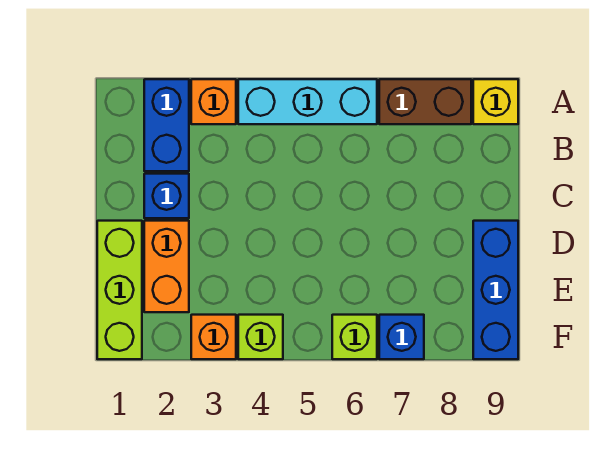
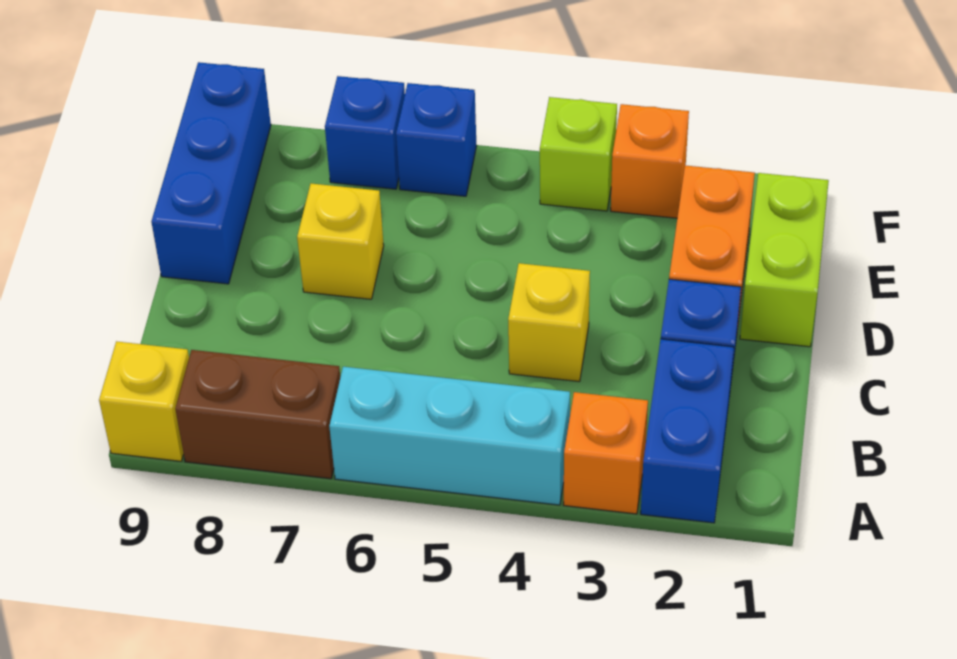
none -> yellow 1x1 brick [508,263,590,382]
lime 1x3 brick [97,221,142,359] -> lime 1x2 brick [740,173,828,347]
none -> yellow 1x1 brick [297,183,384,299]
lime 1x1 brick [332,315,377,359] -> blue 1x1 brick [396,83,476,196]

